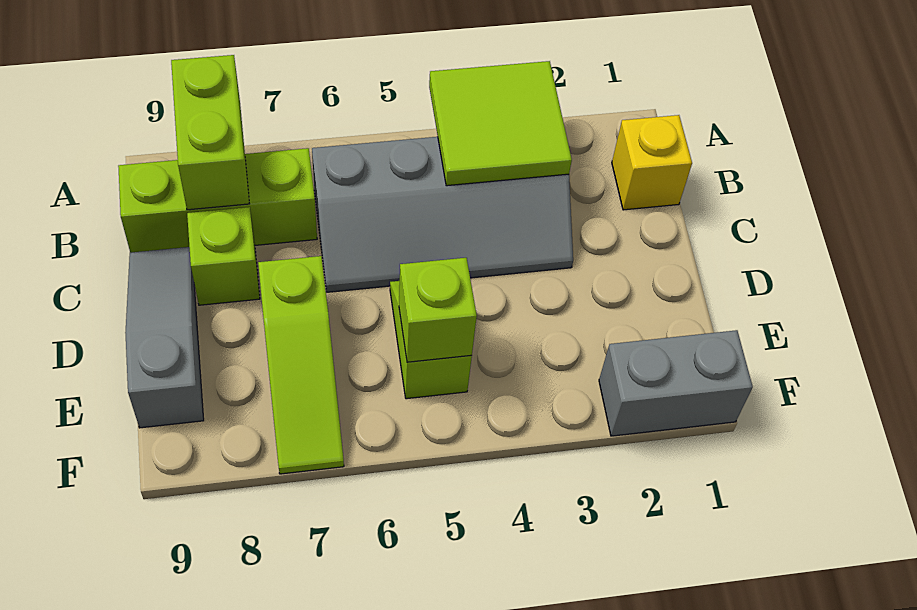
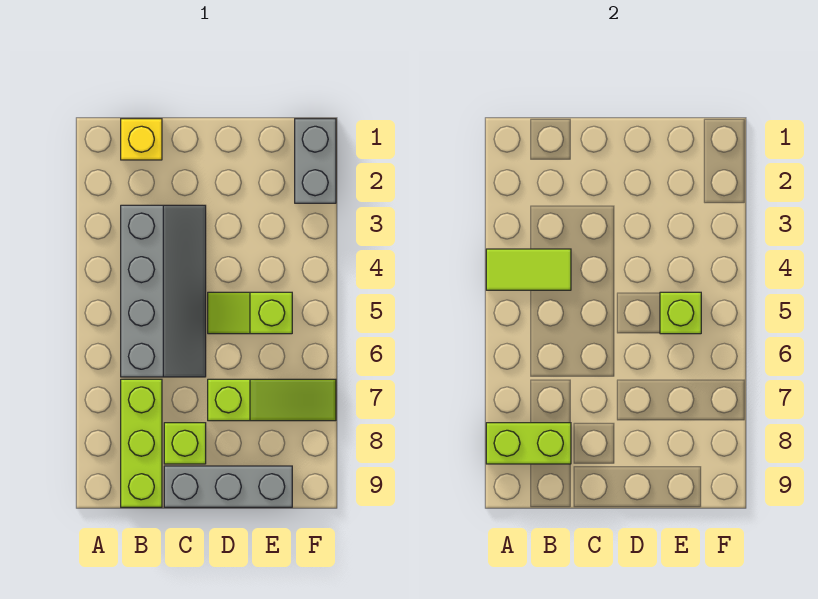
lime 2x2 tile [429,61,572,186] -> lime 1x2 tile [486,249,571,290]
grey 1x3 slope [125,247,204,428] -> grey 1x3 brick [164,466,292,507]

